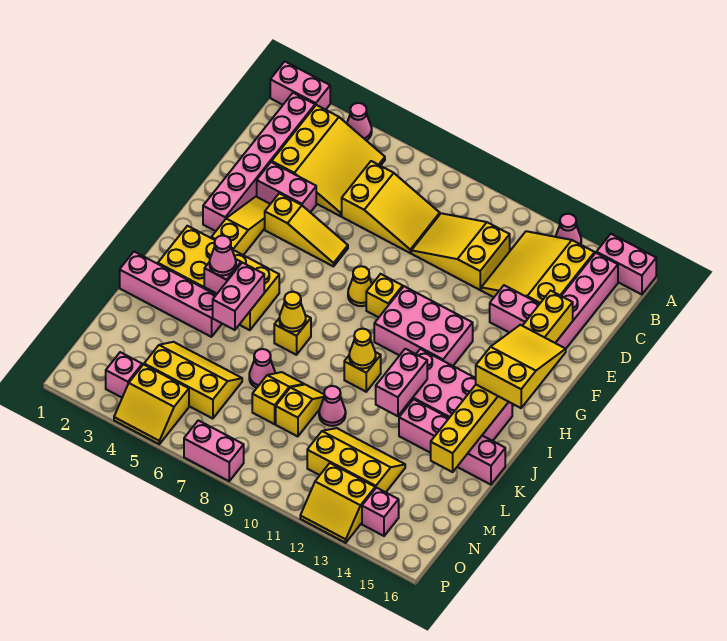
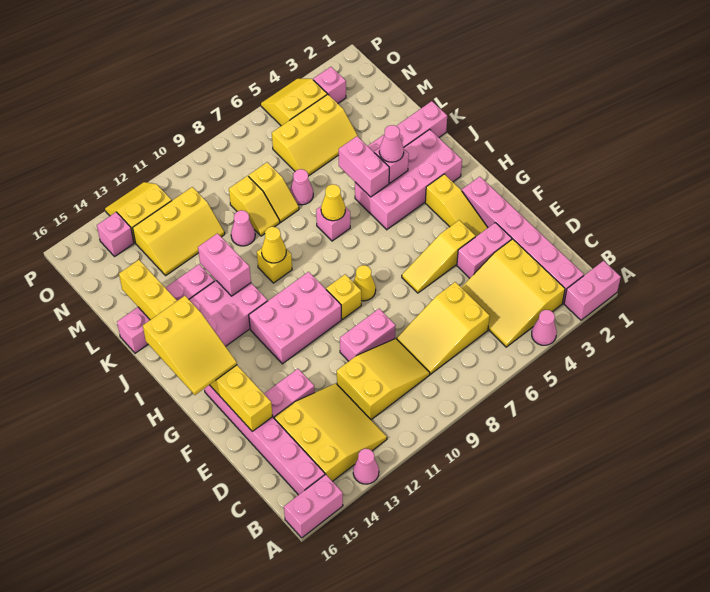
yellow 2x4 brick [158,226,279,330] -> pink 2x4 brick [355,129,462,230]
yellow 1x1 brick [274,315,311,355] -> pink 1x1 brick [316,206,350,241]
pink 1x2 brick [184,420,244,481] -> pink 1x2 brick moved to [340,309,396,361]

